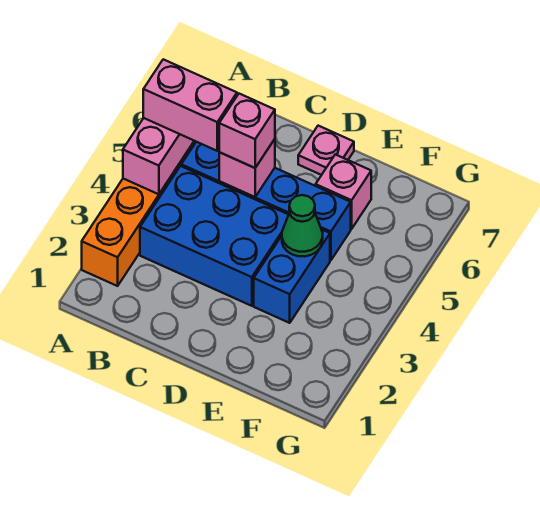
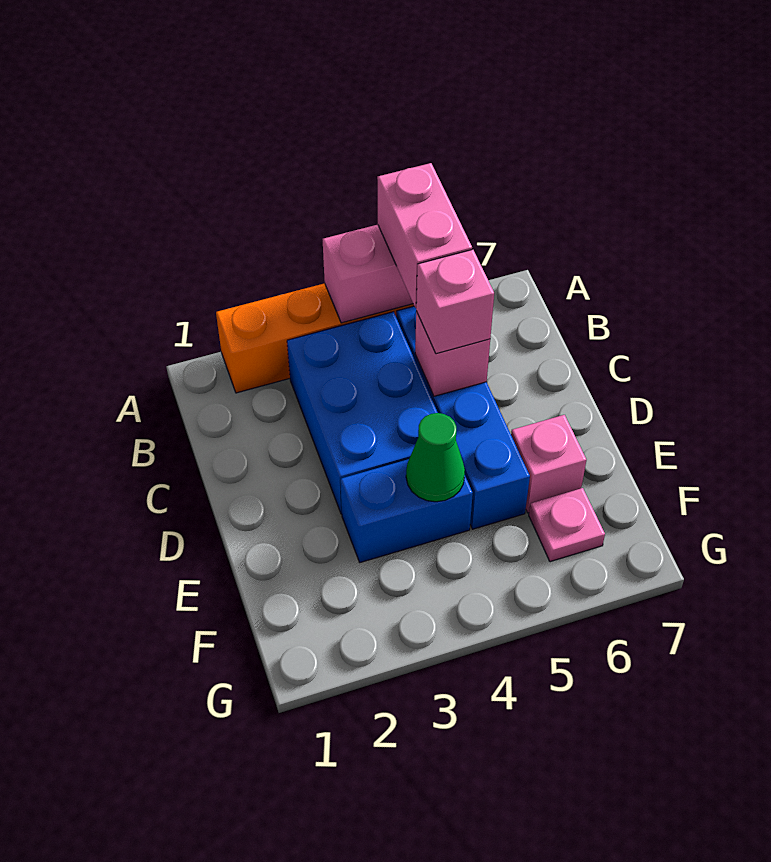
pink 1x1 plate [298,126,354,175] -> pink 1x1 plate moved to [529,488,605,562]

